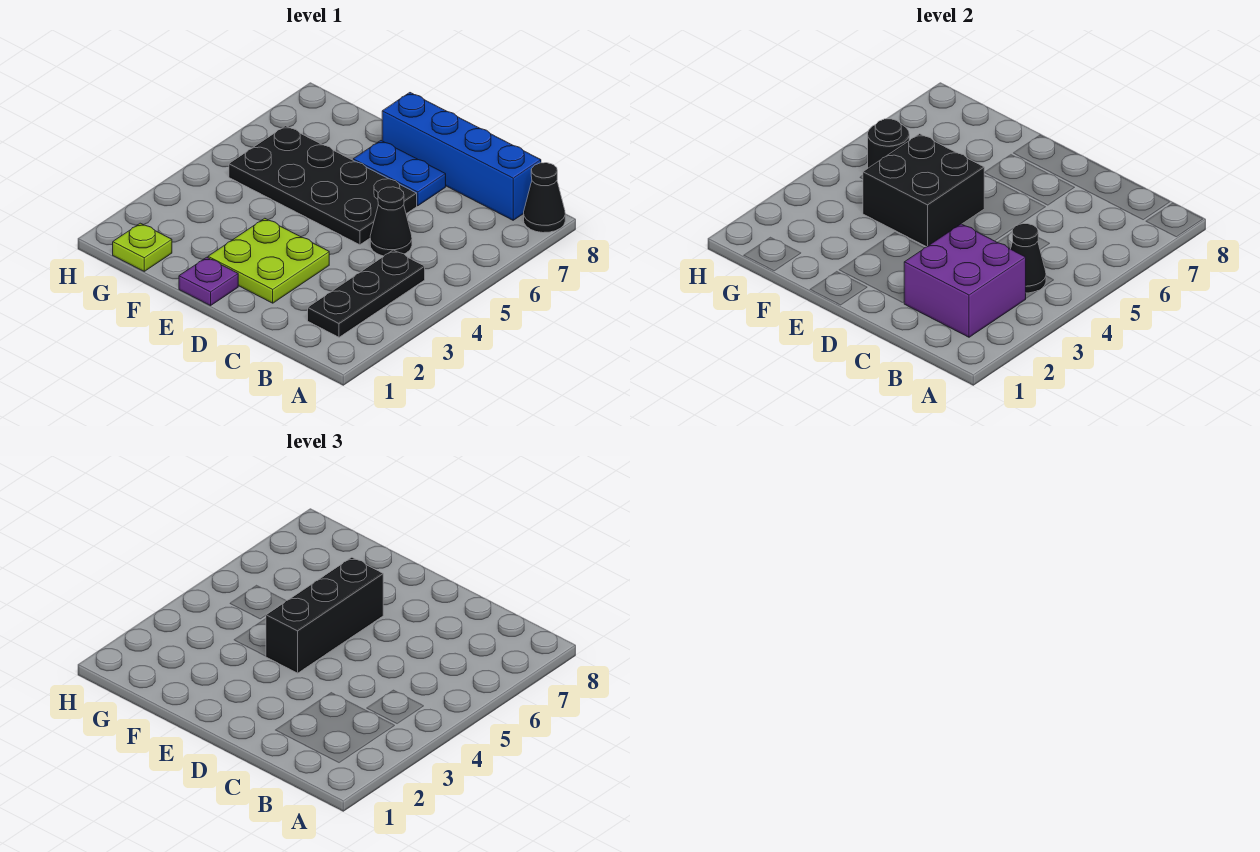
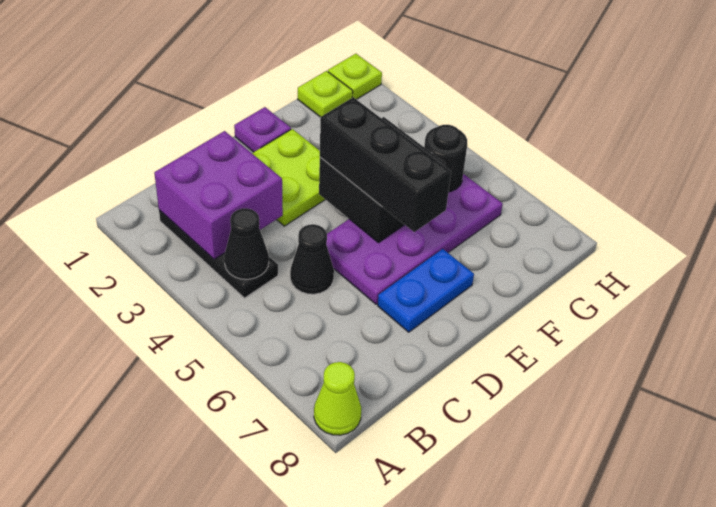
black 1x1 cone [524,163,565,233] -> lime 1x1 cone [314,362,361,435]
blue 1x4 brick [382,93,541,220] -> none
black 2x4 plate [229,126,417,245] -> purple 2x4 plate [326,174,503,304]
none -> lime 1x1 plate [328,54,382,99]

